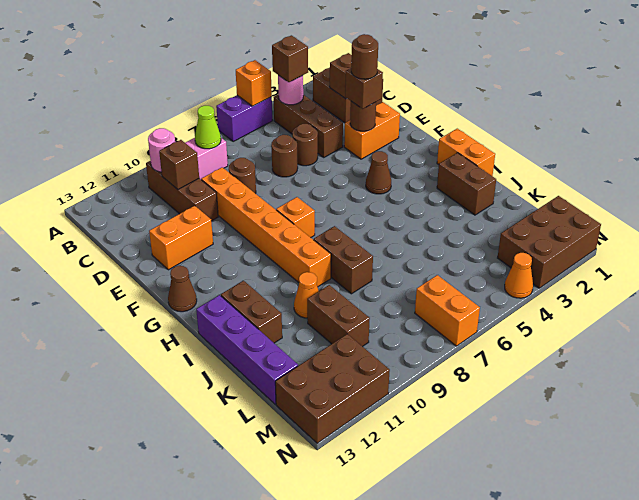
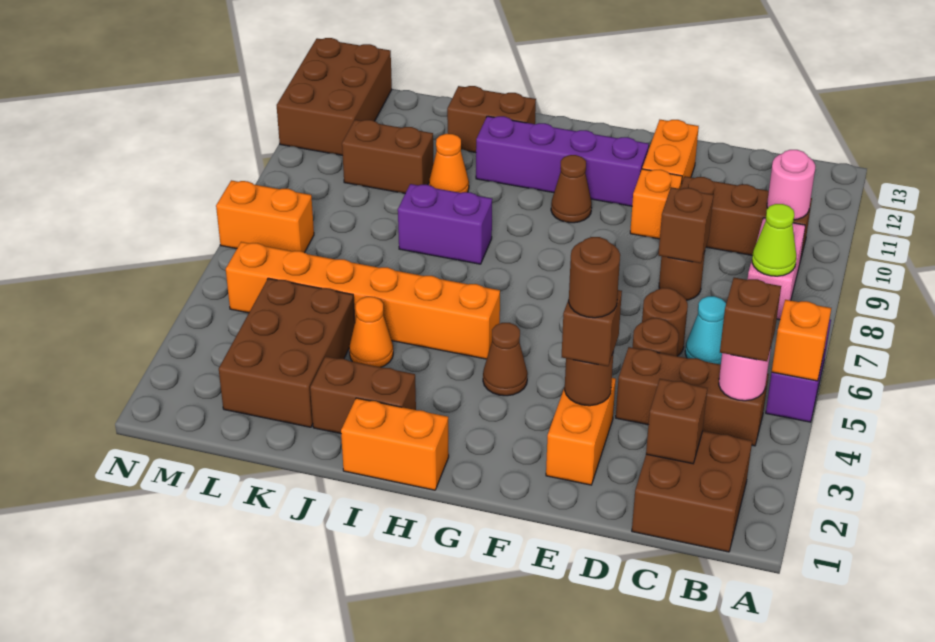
none -> cyan 1x1 cone [685,296,726,365]
brown 1x1 brick [159,140,199,189] -> brown 1x1 brick moved to [658,187,713,263]
orange 1x6 brick [201,167,331,287] -> orange 1x6 brick moved to [226,242,500,359]
orange 1x1 brick [276,197,315,238] -> orange 1x1 brick moved to [630,169,682,239]
brown 1x1 cone [168,266,197,312] -> brown 1x1 cone moved to [551,155,592,223]
brown 1x2 brick [314,226,373,294] -> purple 1x2 brick [398,184,492,264]
purple 1x4 brick [196,295,298,404] -> purple 1x4 brick moved to [476,116,649,206]
brown 2x3 brick [498,196,601,288] -> brown 2x3 brick moved to [219,278,355,427]
orange 1x1 cone [505,253,533,298] -> orange 1x1 cone moved to [349,297,393,367]

